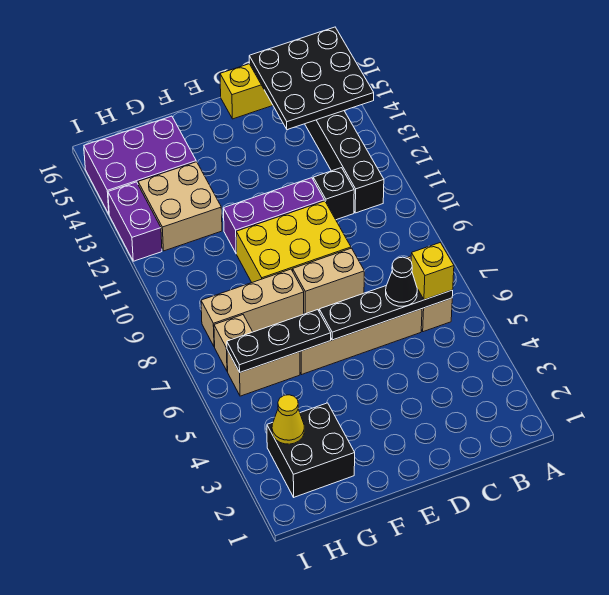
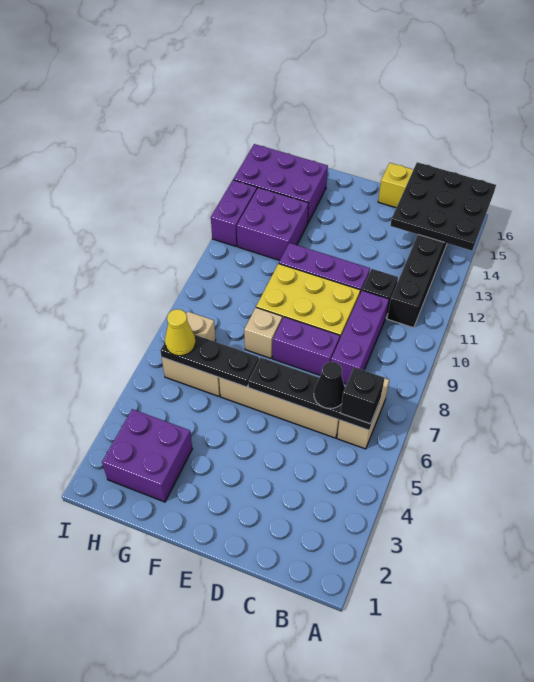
yellow 1x1 brick [411,243,454,300] -> black 1x1 brick [341,367,384,424]
none -> purple 1x3 brick [331,290,389,384]
tan 1x2 brick [293,248,364,314] -> purple 1x2 brick [273,317,340,376]
tan 1x3 brick [201,269,304,347] -> tan 1x1 brick [244,308,282,358]
black 2x2 brick [267,403,355,497] -> purple 2x2 brick [102,409,192,502]
tan 2x2 brick [138,162,222,251] -> purple 2x2 brick [237,188,309,260]
yellow 1x1 cone [272,395,304,444] -> yellow 1x1 cone moved to [165,309,195,356]

